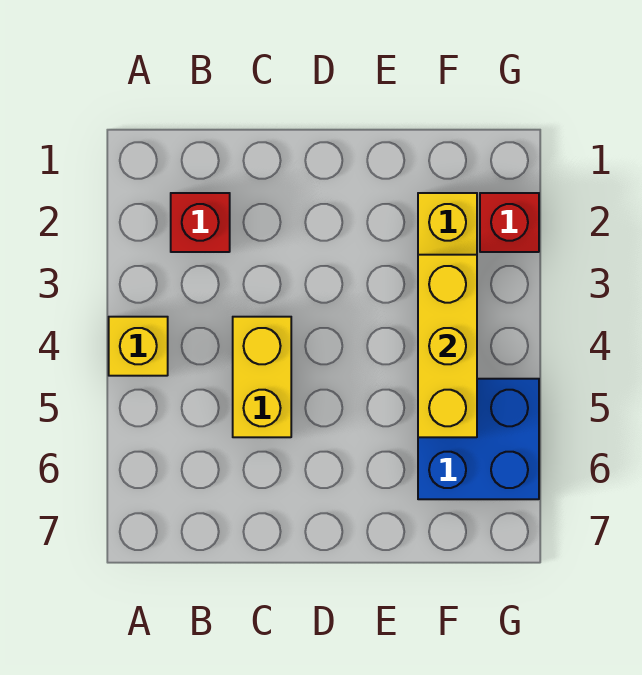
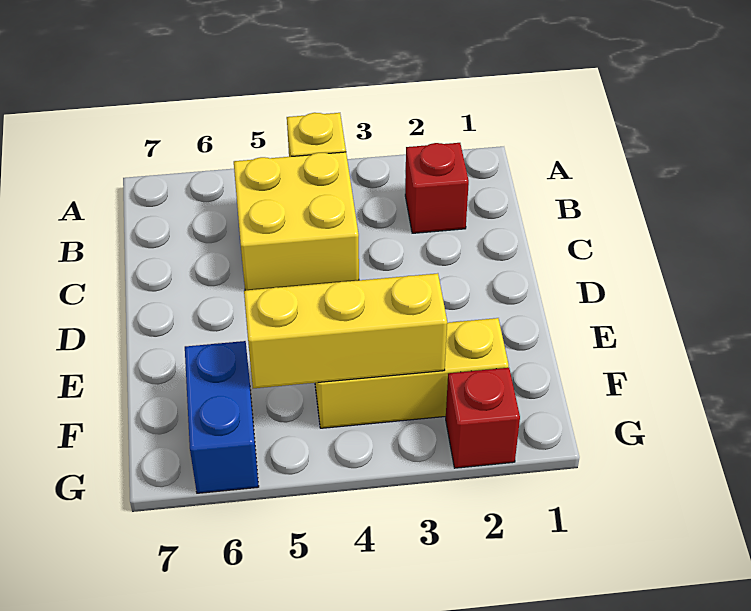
yellow 1x2 brick [233,317,291,437] -> yellow 2x2 brick [234,152,359,290]
blue 2x2 brick [418,379,539,499] -> blue 1x2 brick [185,341,259,493]

